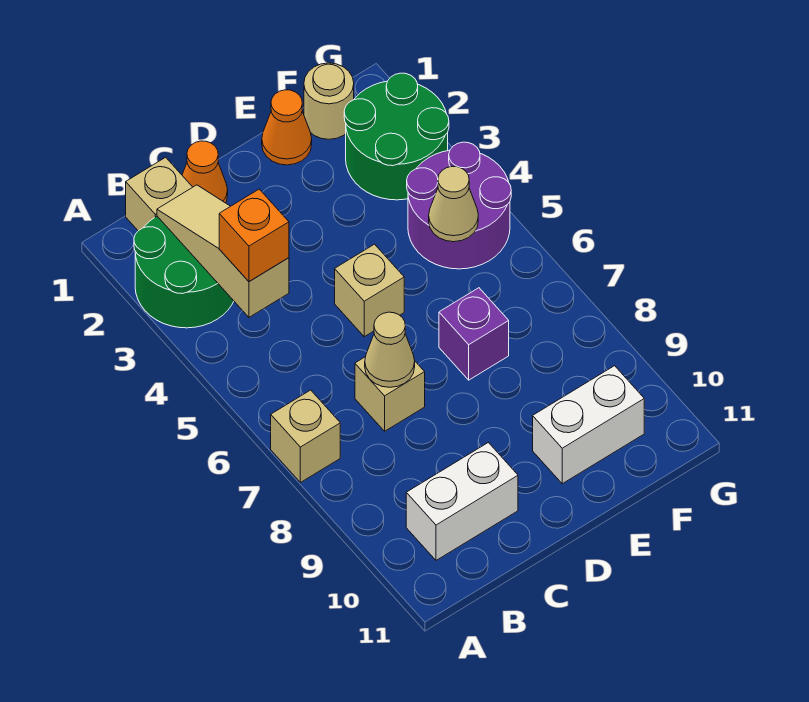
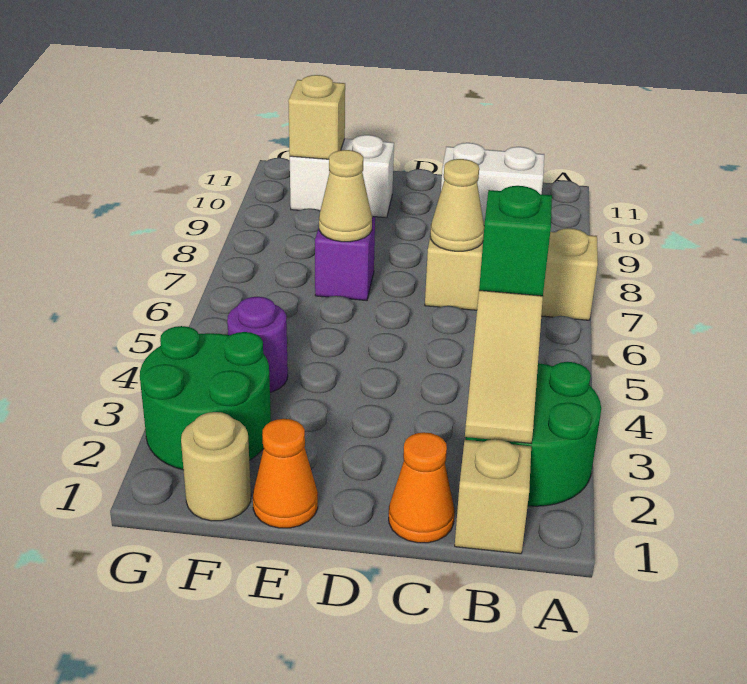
orange 1x1 brick [219,189,289,282] -> green 1x1 brick [479,186,552,296]
tan 1x1 brick [335,244,404,337] -> tan 1x1 brick moved to [288,75,345,159]
purple 2x2 round brick [407,142,511,269] -> purple 1x1 round brick [227,297,288,392]
tan 1x1 cone [429,167,478,242] -> tan 1x1 cone moved to [319,150,372,242]

